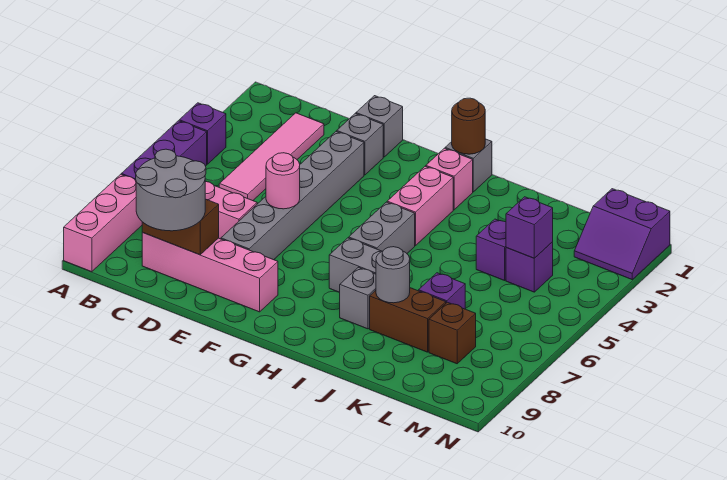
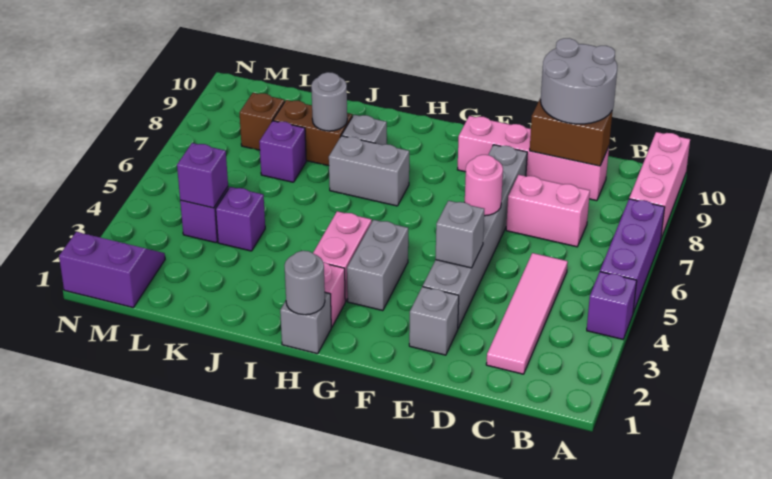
grey 1x1 brick [356,96,403,157] -> grey 1x1 brick moved to [436,201,484,268]
brown 1x1 round brick [452,98,485,154] -> grey 1x1 round brick [285,251,325,315]
grey 1x2 brick [349,202,415,253] -> grey 1x2 brick moved to [347,220,408,311]

